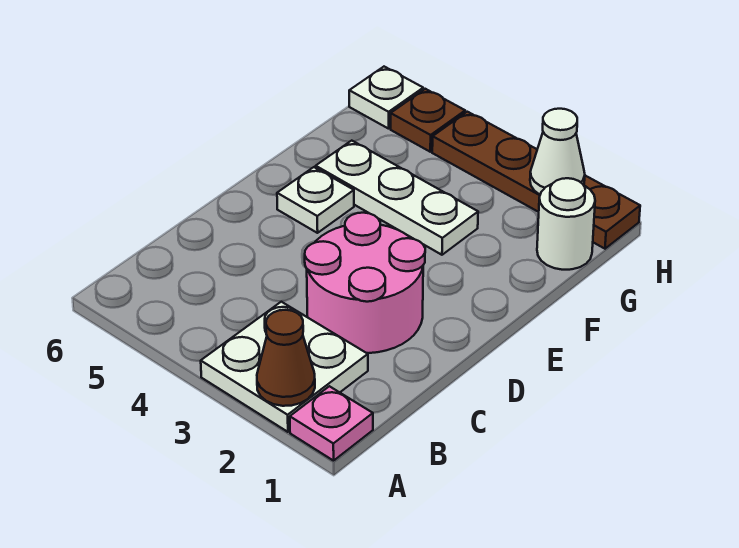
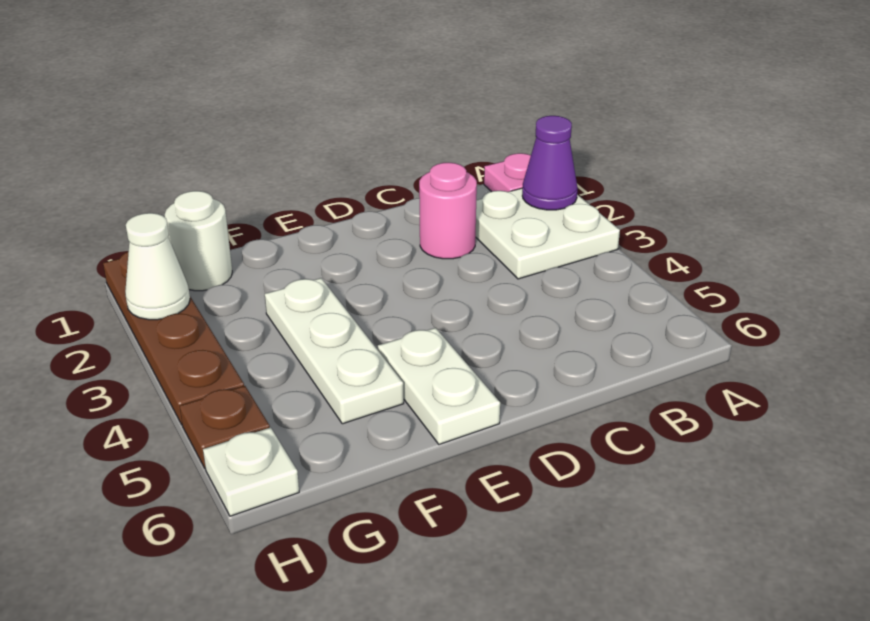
brown 1x1 cone [257,310,315,406] -> purple 1x1 cone [522,116,578,210]
pink 2x2 round brick [305,213,425,353] -> pink 1x1 round brick [419,162,477,259]
white 1x1 plate [277,167,354,233] -> white 1x2 plate [378,328,500,444]

